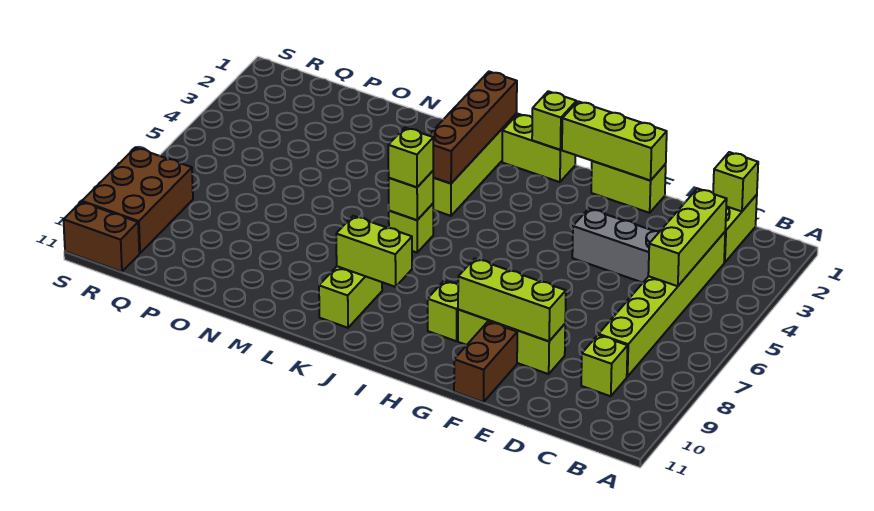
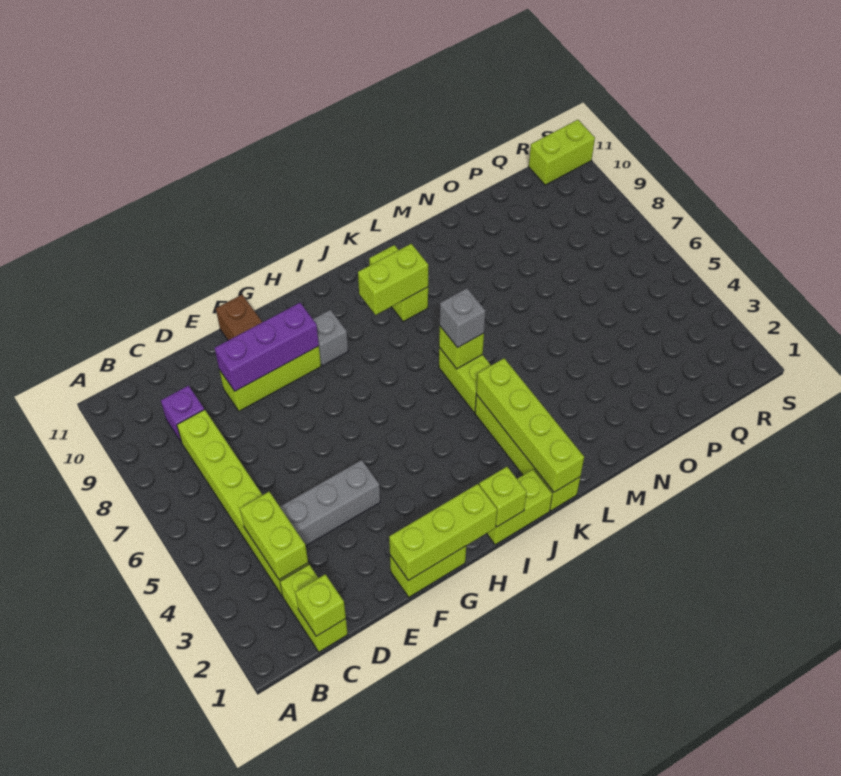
lime 1x3 brick [648,189,727,286] -> lime 1x2 brick [240,492,308,580]
lime 1x1 brick [581,335,628,396] -> purple 1x1 brick [161,386,204,443]
lime 1x3 brick [458,259,566,341] -> purple 1x3 brick [215,303,319,391]
lime 1x1 brick [428,281,458,341] -> grey 1x1 brick [313,310,348,366]
brown 1x4 brick [429,72,517,184] -> lime 1x4 brick [476,358,584,492]
lime 1x1 brick [389,204,433,252] -> lime 1x2 brick [439,348,491,413]
lime 1x1 brick [388,128,433,187] -> grey 1x1 brick [440,288,486,348]
brown 2x3 brick [82,148,193,253] -> none
brown 1x2 brick [64,202,139,272] -> lime 1x2 brick [529,120,595,185]

